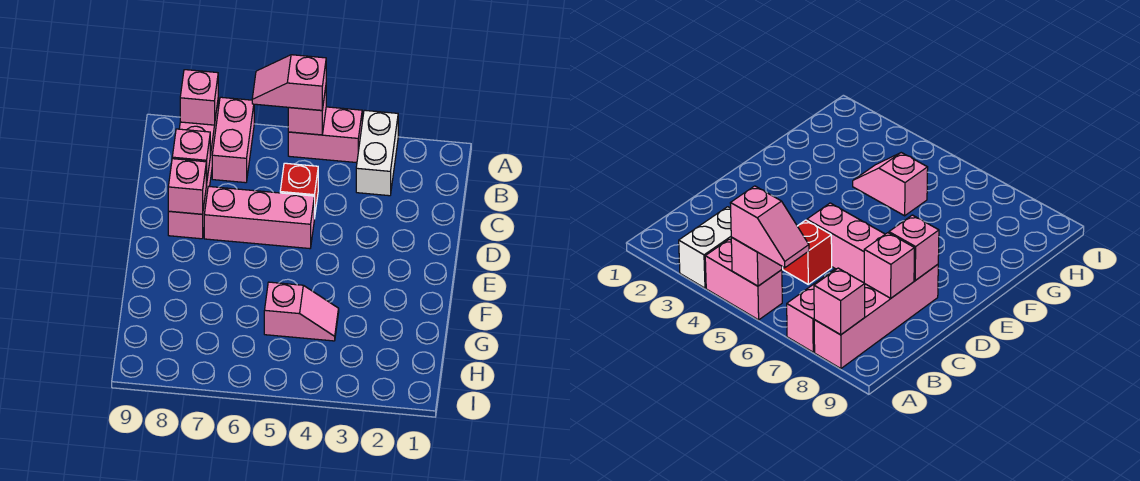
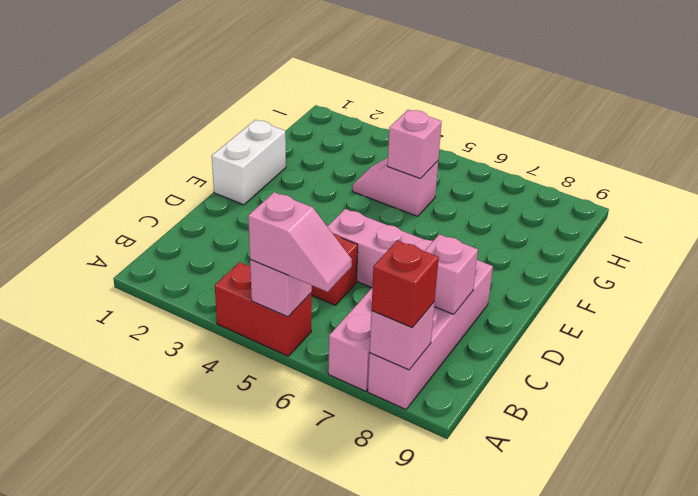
white 1x2 brick [356,110,398,196] -> white 1x2 brick moved to [212,120,286,205]
pink 1x2 brick [288,107,362,163] -> red 1x2 brick [215,262,312,356]
none -> red 1x1 brick [371,241,439,328]
pink 1x1 brick [168,159,206,214] -> pink 1x1 brick moved to [387,110,442,179]

